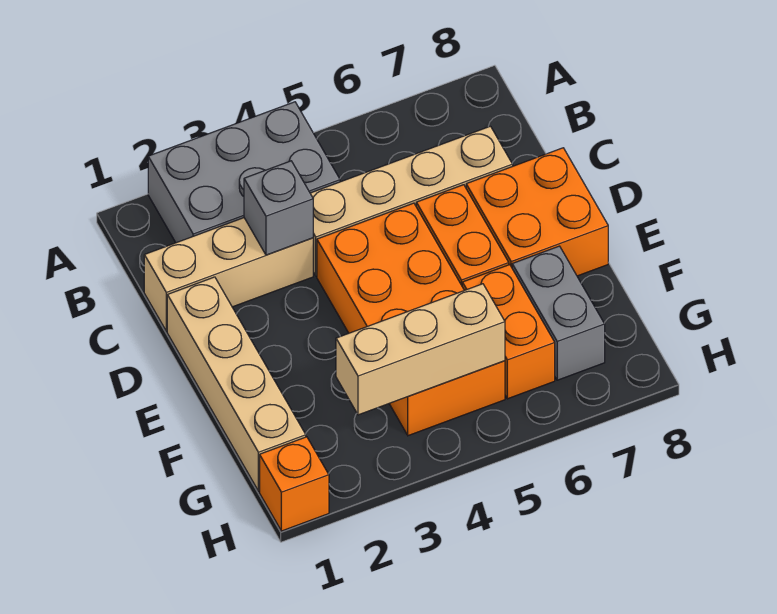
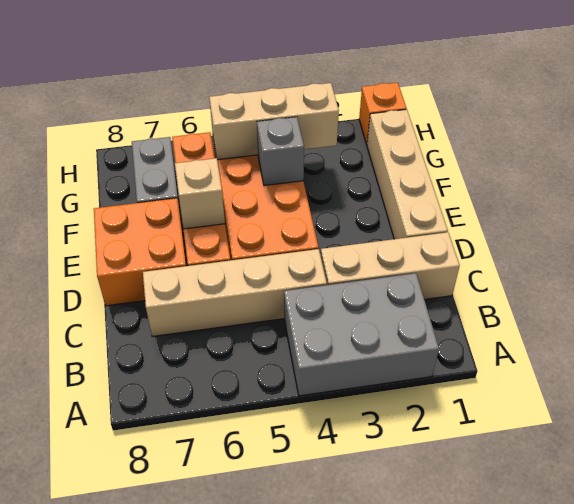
grey 1x1 brick [244,161,313,255] -> grey 1x1 brick moved to [257,117,304,186]
none -> tan 1x1 brick [175,158,225,229]

